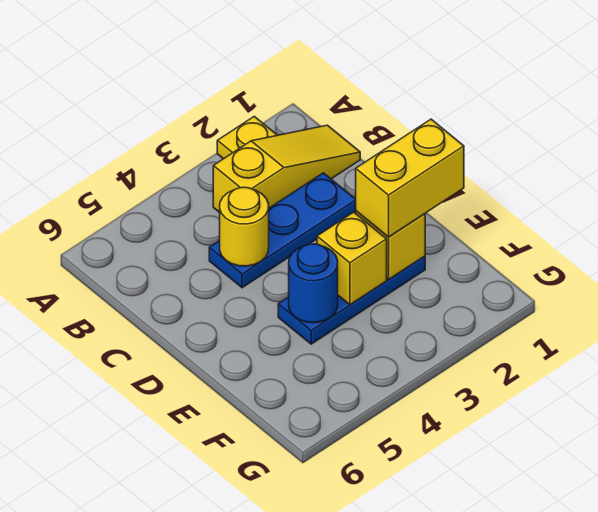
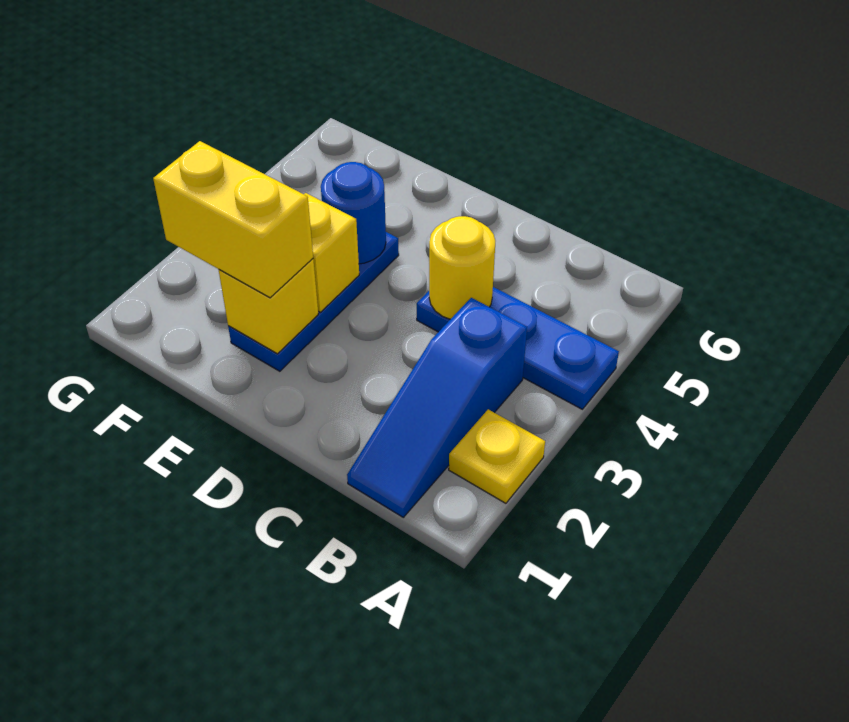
yellow 1x3 slope [213,125,360,213] -> blue 1x3 slope [347,298,527,517]
blue 1x3 plate [209,173,356,288] -> blue 1x3 plate turned to [417,287,619,409]
yellow 1x2 brick [356,119,464,237] -> yellow 1x2 brick turned to [153,141,313,298]

